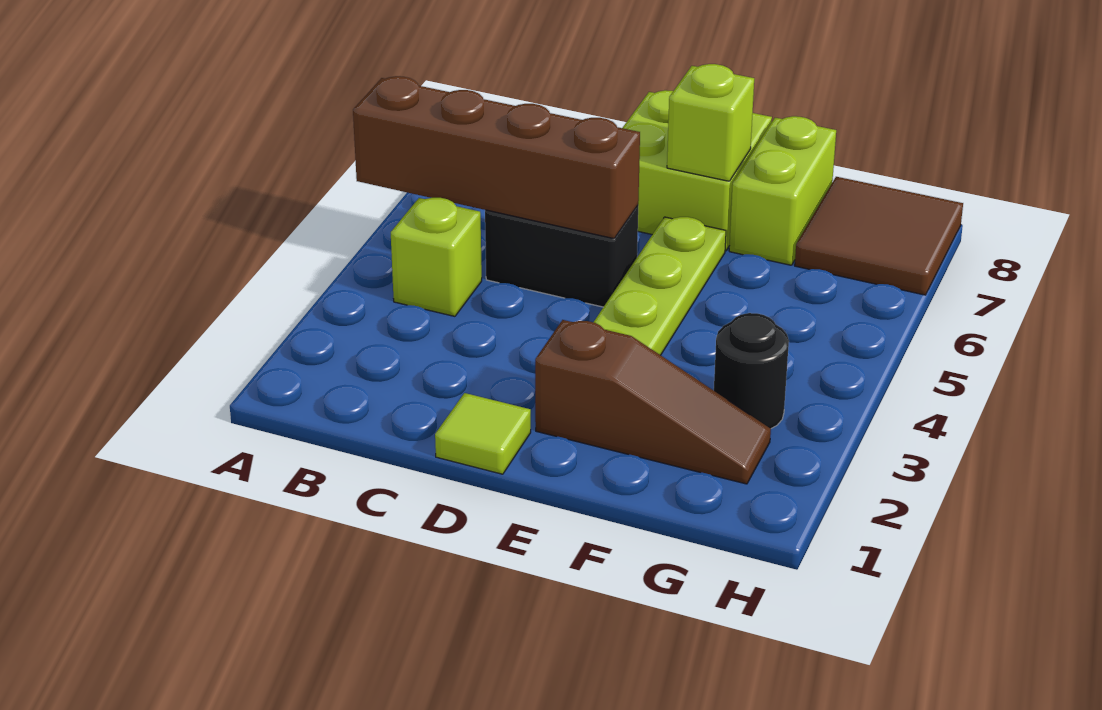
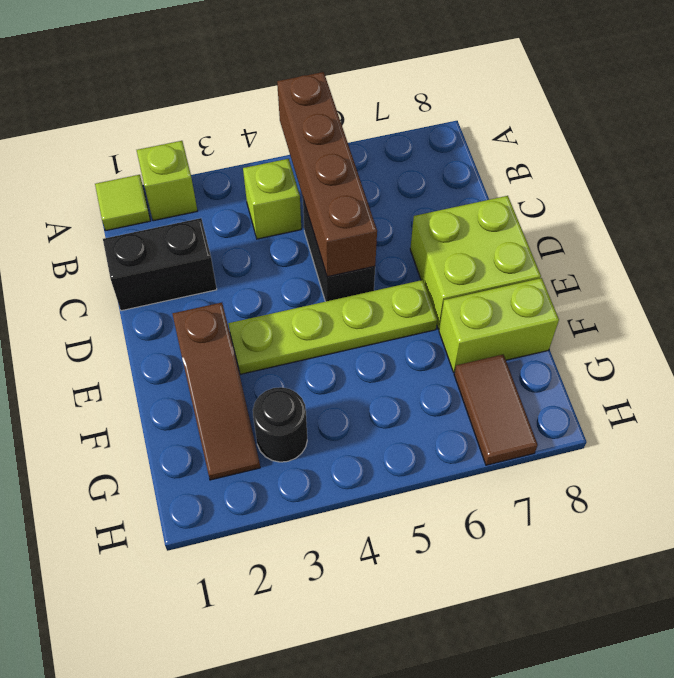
none -> black 1x2 brick [103,218,217,311]
lime 1x1 tile [435,393,531,474] -> lime 1x1 tile moved to [95,175,150,231]
lime 1x1 brick [667,64,754,181] -> lime 1x1 brick moved to [137,141,197,221]
brown 2x2 tile [795,177,963,295] -> brown 1x2 tile [454,355,538,465]

